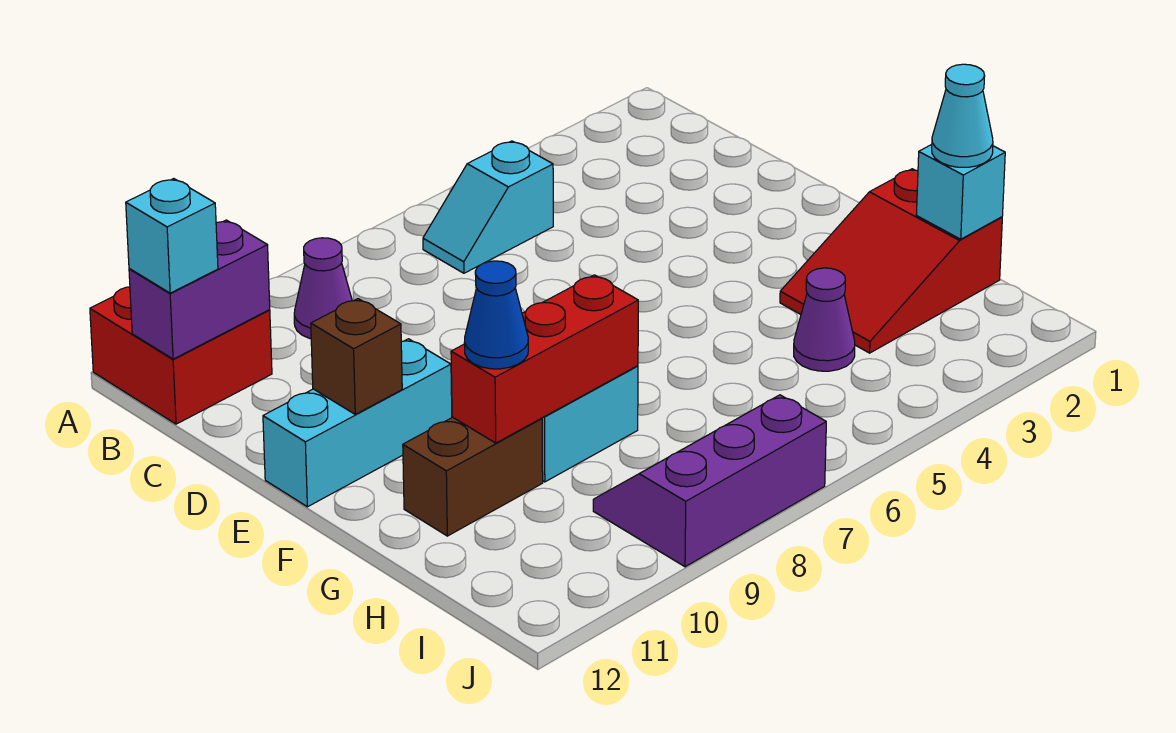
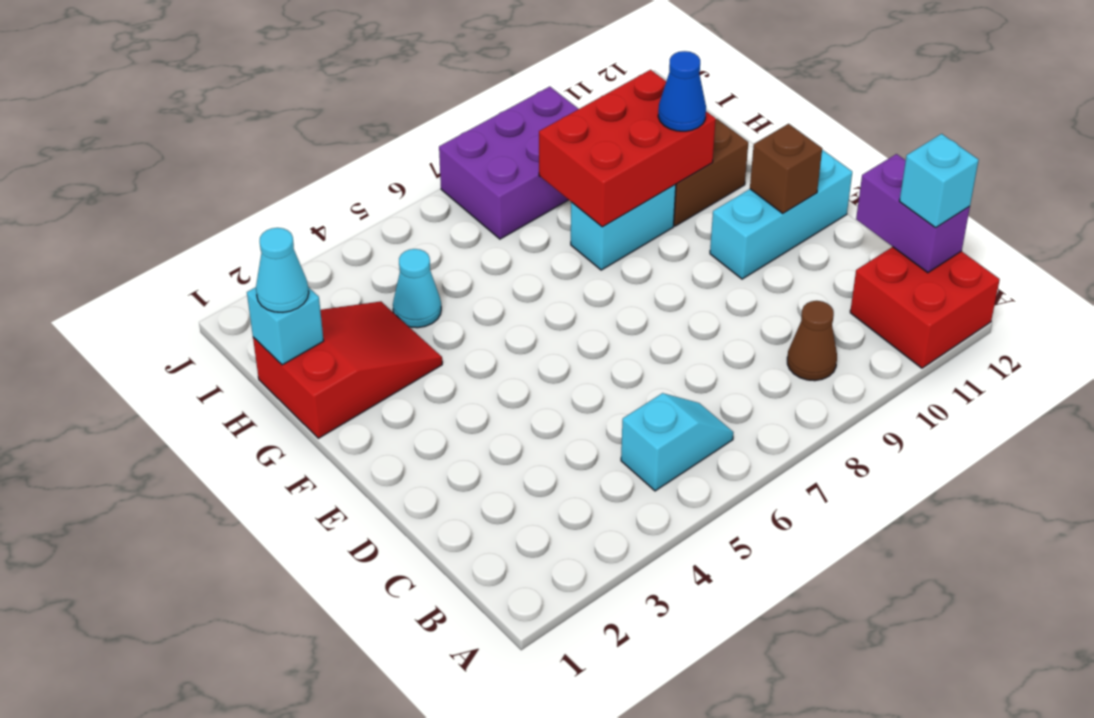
purple 1x1 cone [294,238,352,339] -> brown 1x1 cone [787,301,837,381]
purple 1x2 brick [129,220,270,359] -> purple 1x2 brick turned to [856,154,970,273]
red 1x3 brick [451,275,638,443] -> red 2x3 brick [539,70,716,227]
purple 1x1 cone [794,268,855,371] -> cyan 1x1 cone [393,249,441,328]
purple 2x3 slope [593,395,826,567] -> purple 2x3 brick [439,87,578,239]

